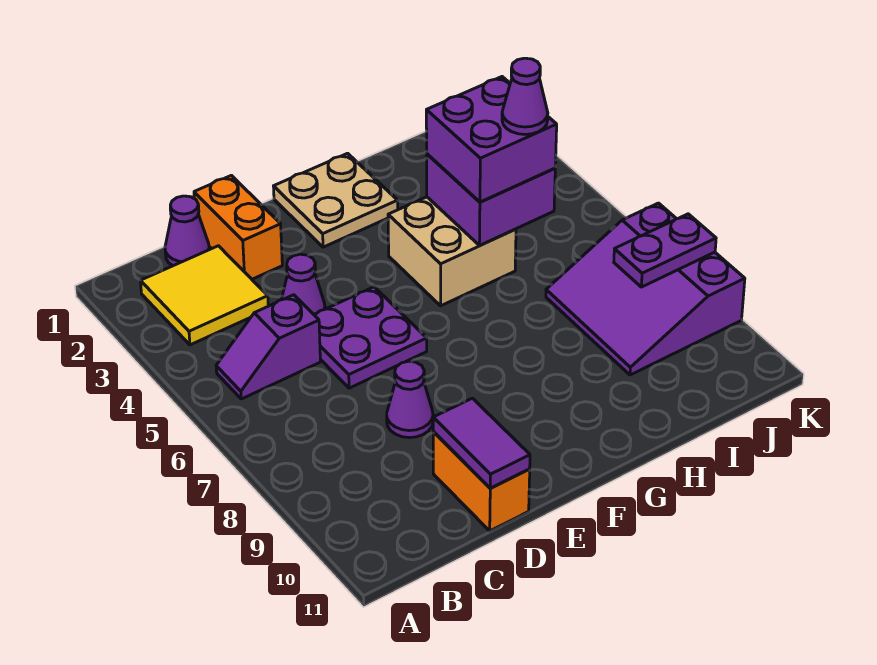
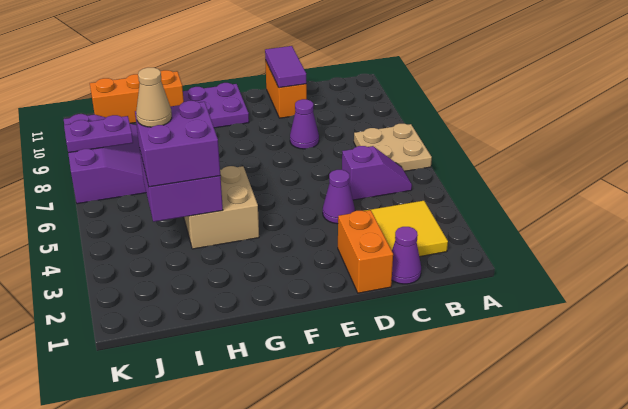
purple 2x2 plate [314,287,427,388] -> purple 2x2 plate moved to [183,83,249,128]
tan 2x2 plate [273,153,398,247] -> tan 2x2 plate moved to [354,124,432,171]
none -> orange 1x3 brick [90,70,184,123]
purple 1x1 cone [502,58,548,134] -> tan 1x1 cone [136,68,172,127]

